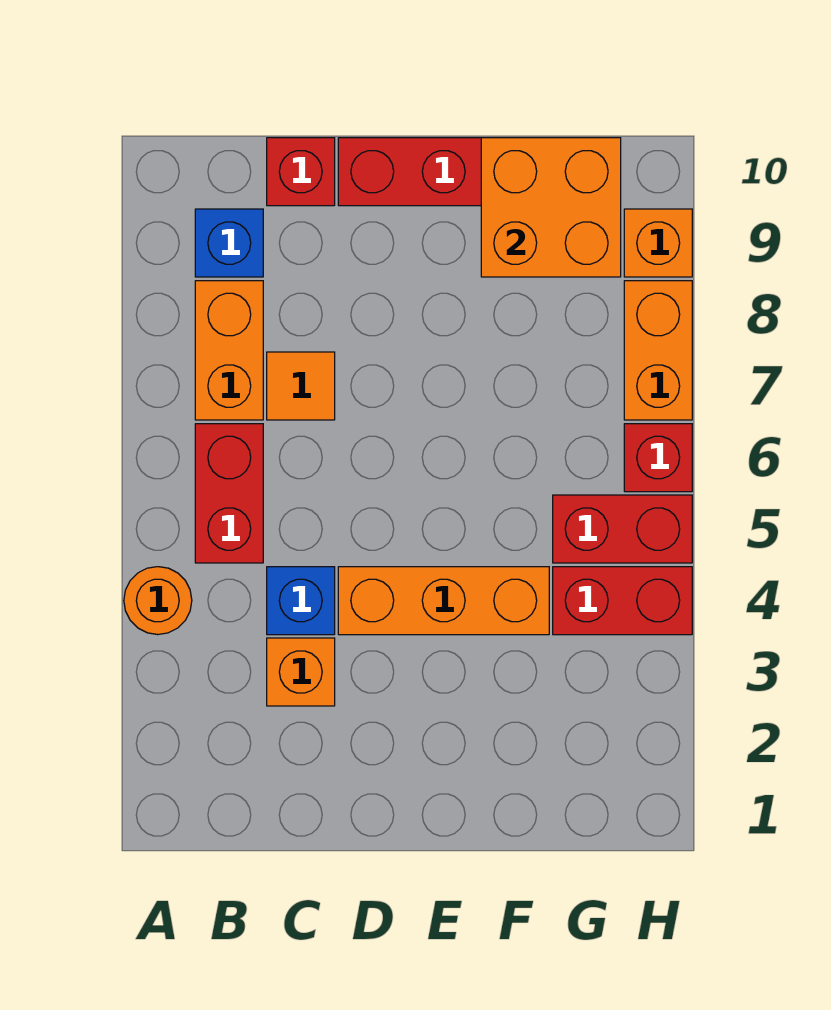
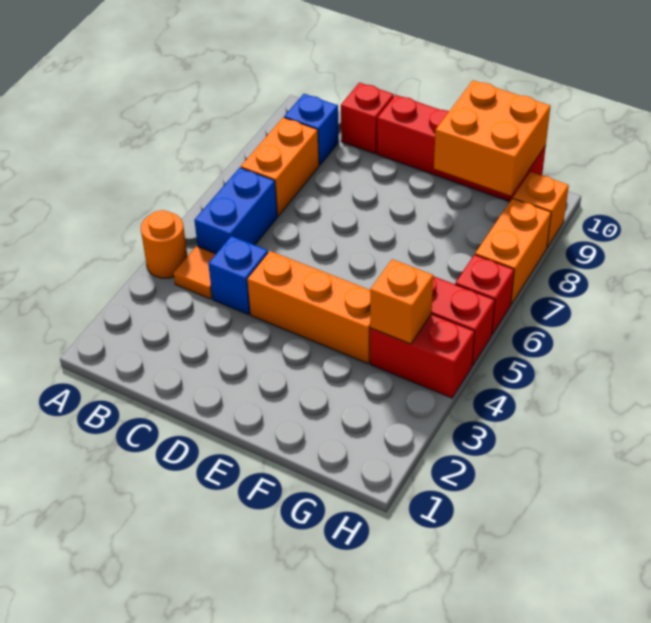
red 1x2 brick [195,424,263,563] -> blue 1x2 brick [194,168,277,254]
orange 1x1 brick [267,638,335,706] -> orange 1x1 brick moved to [370,259,433,344]
orange 1x1 tile [267,352,335,420] -> orange 1x1 tile moved to [174,246,216,299]

